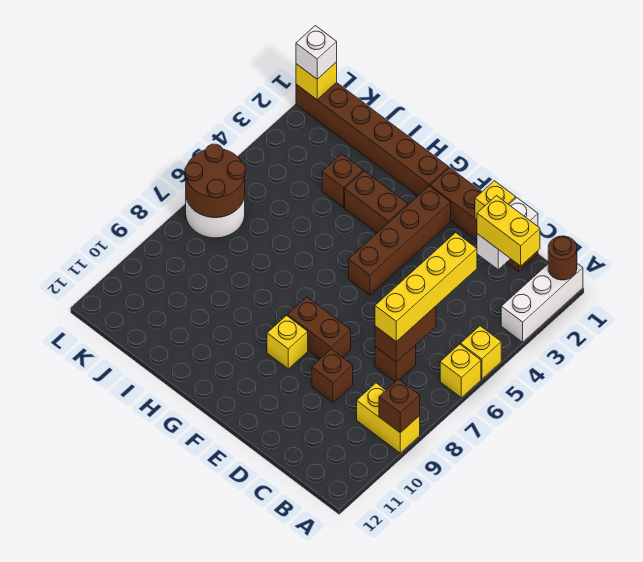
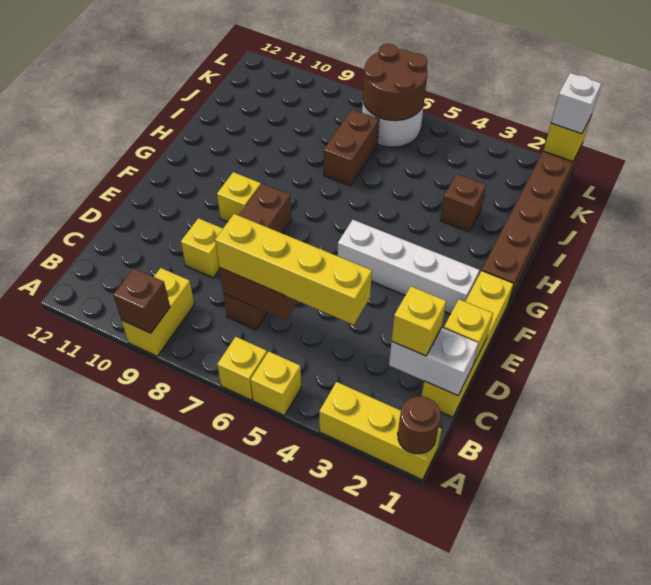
white 1x3 brick [501,264,583,342] -> yellow 1x3 brick [319,382,442,480]
yellow 1x2 brick [477,196,540,266] -> yellow 1x1 brick [392,286,446,356]
brown 1x4 brick [430,168,538,271] -> yellow 1x4 brick [421,271,514,417]
brown 1x1 brick [312,349,353,403] -> yellow 1x1 brick [181,218,223,278]
brown 1x4 brick [349,186,451,295] -> white 1x4 brick [338,220,480,314]
brown 1x2 brick [345,171,408,233] -> brown 1x2 brick moved to [324,109,379,186]

